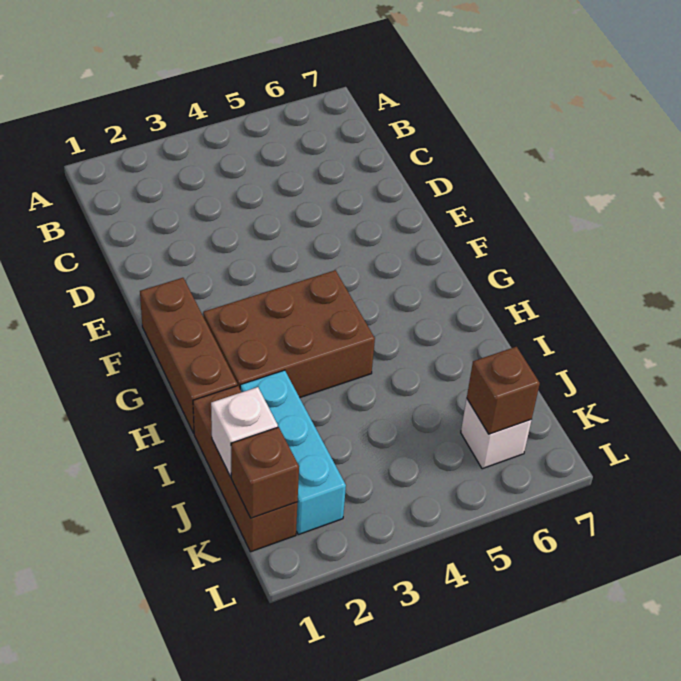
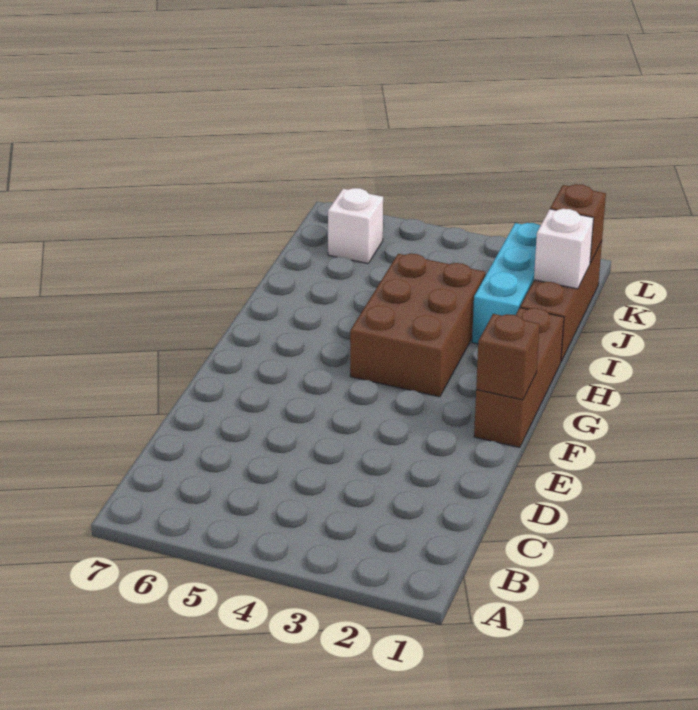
brown 2x3 brick [203,270,375,398] -> brown 2x3 brick turned to [350,254,485,397]
brown 1x1 brick [467,347,540,434] -> brown 1x1 brick moved to [476,314,540,400]

